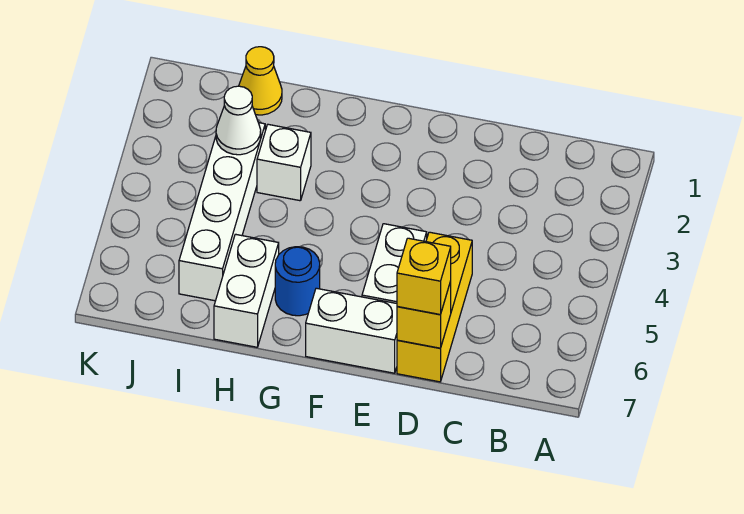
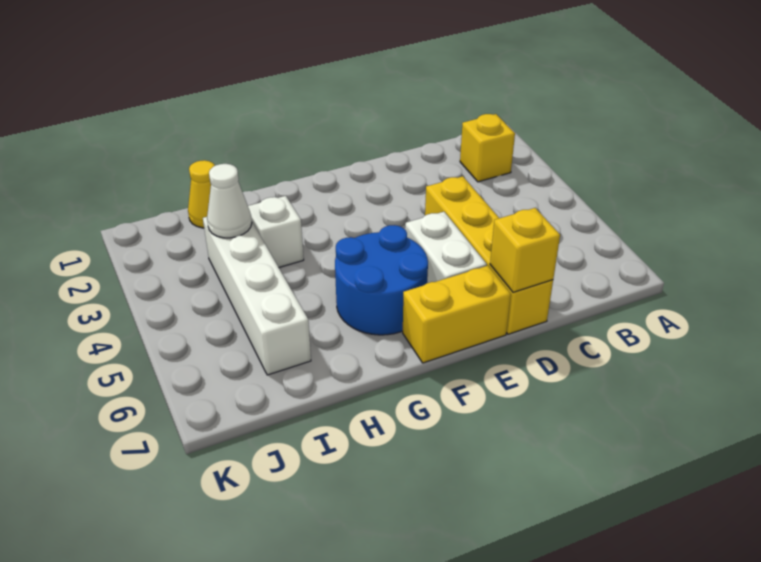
yellow 1x3 brick [397,232,472,382] -> yellow 1x4 brick [425,176,553,334]
yellow 1x1 brick [397,238,451,315] -> yellow 1x1 brick moved to [460,114,515,182]
white 1x2 brick [306,288,397,373] -> yellow 1x2 brick [403,266,511,363]
blue 1x1 round brick [275,247,320,316] -> blue 2x2 round brick [335,225,428,335]
white 1x2 brick [214,234,279,347] -> none

